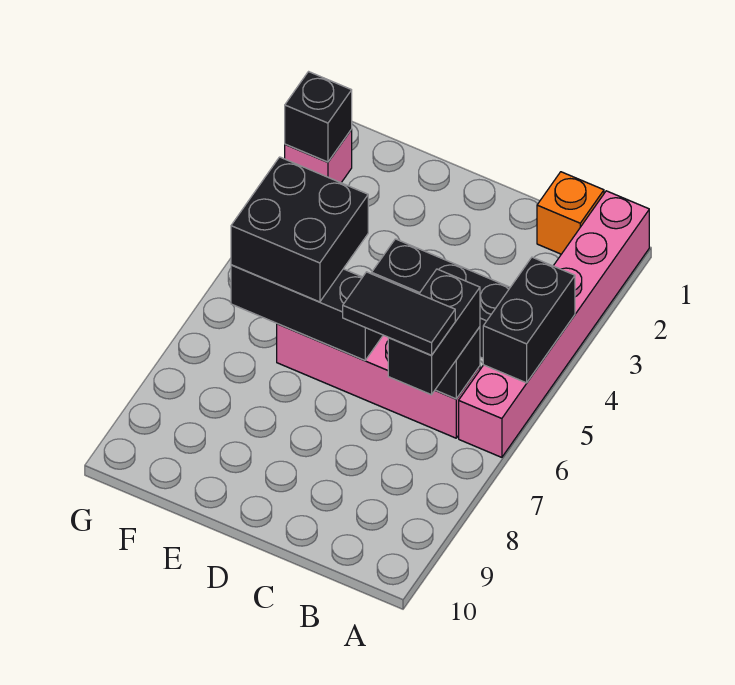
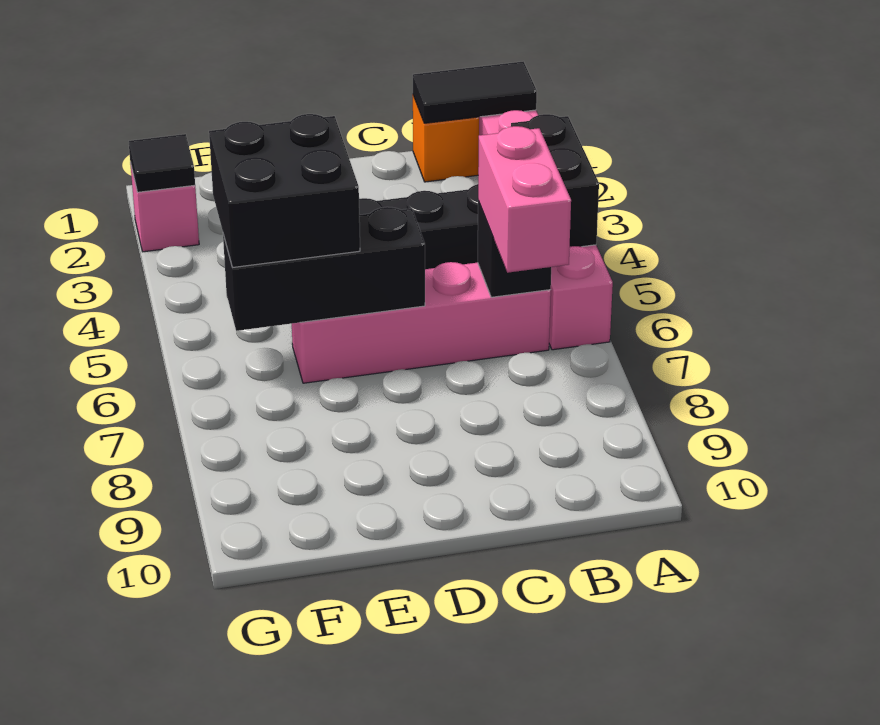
black 1x2 brick [388,269,480,395] -> pink 1x2 brick [478,126,571,273]
black 1x2 tile [343,272,455,355] -> black 1x2 tile moved to [413,62,537,123]
black 1x1 brick [285,72,352,162] -> black 1x1 tile [129,134,195,192]

